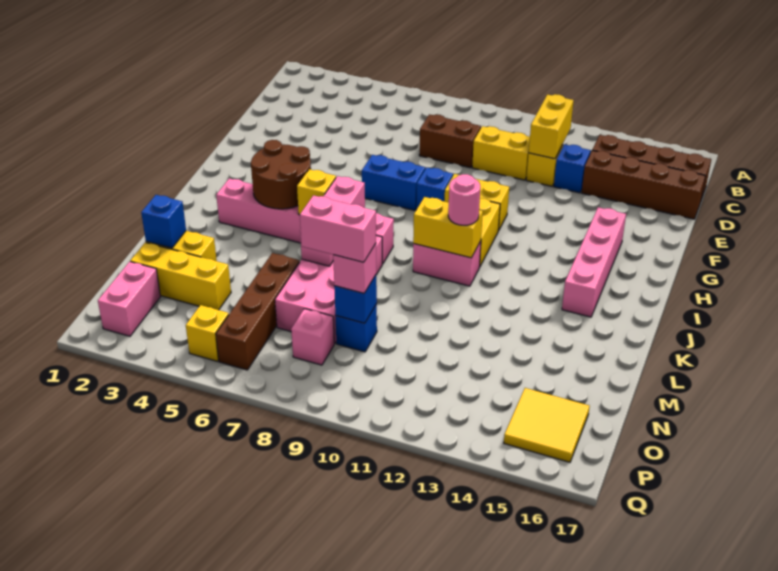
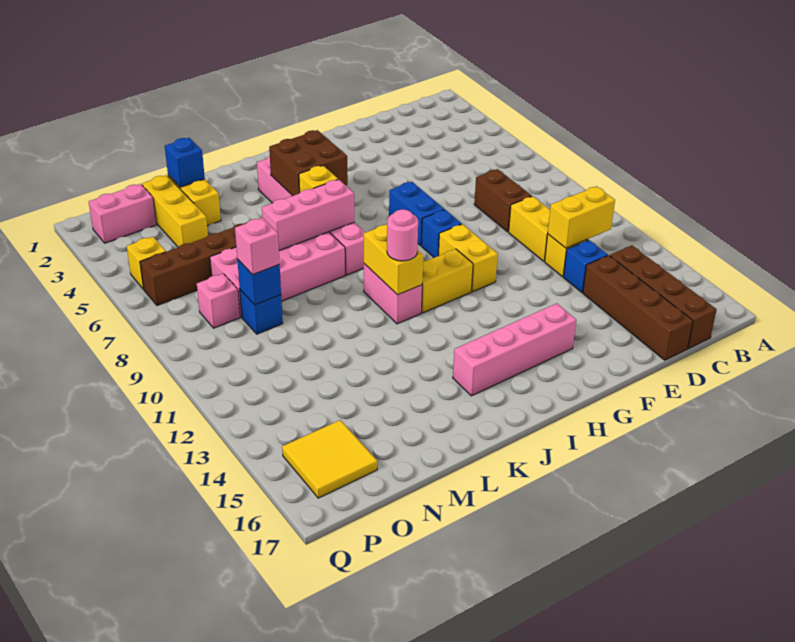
brown 2x2 round brick [251,140,311,209] -> brown 2x2 brick [269,130,348,196]
pink 1x2 brick [300,195,376,262] -> none

